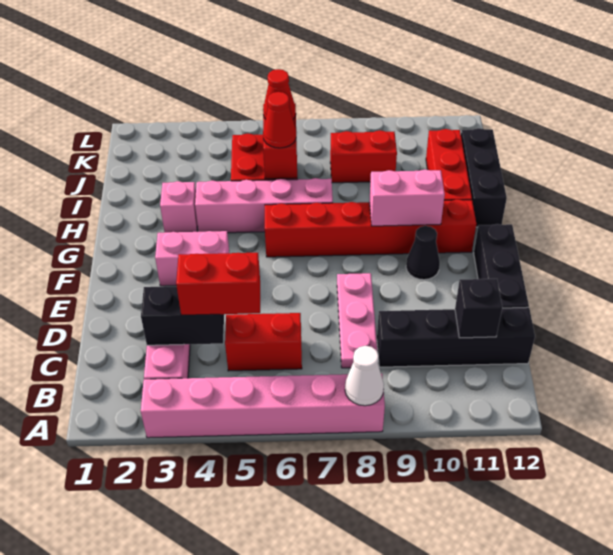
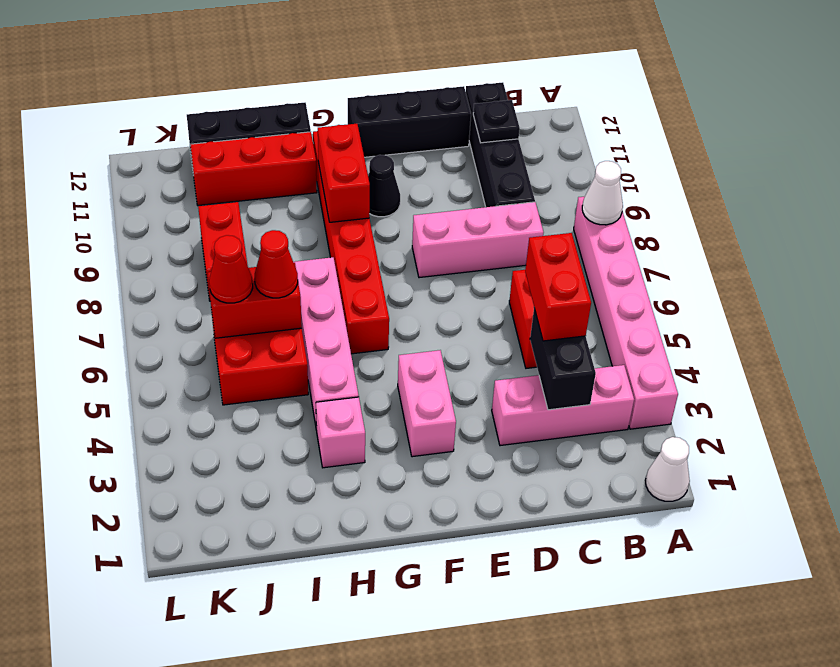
none -> white 1x1 cone [645,437,690,501]
pink 1x3 plate [337,273,377,368] -> pink 1x3 brick [412,202,544,278]
black 1x1 brick [455,279,502,338] -> black 1x1 plate [473,100,520,143]
pink 1x2 brick [369,170,445,226] -> red 1x2 brick [318,124,370,222]

